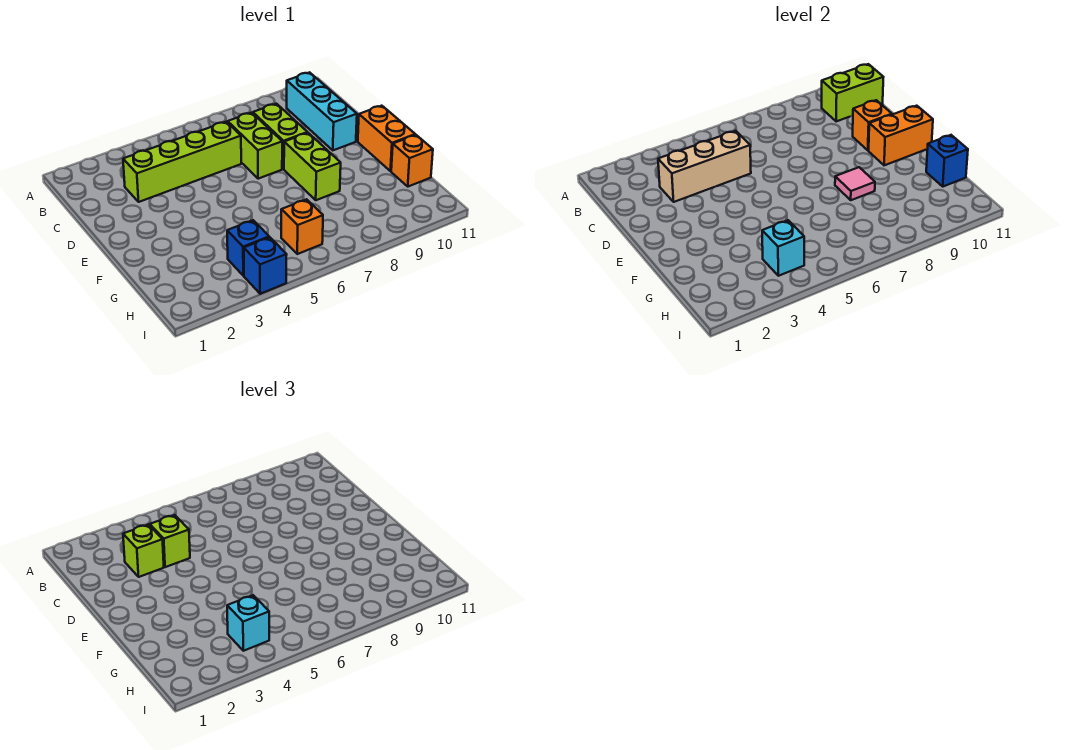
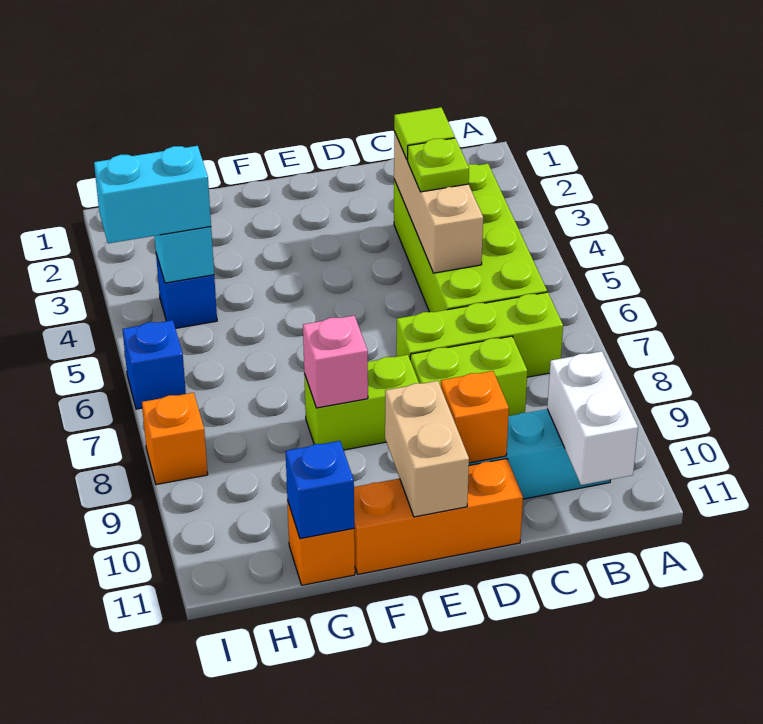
lime 1x2 brick [822,64,883,122] -> white 1x2 brick [547,351,638,485]
lime 1x4 brick [123,122,241,202] -> lime 2x4 brick [394,164,547,312]
lime 1x1 brick [123,525,164,577] -> lime 1x1 tile [394,107,455,160]
lime 1x1 brick [150,515,190,567] -> lime 1x1 plate [408,138,469,192]
lime 1x2 brick [228,113,282,179] -> lime 1x3 brick [396,292,563,377]
orange 1x2 brick [869,106,933,165] -> tan 1x2 brick [385,381,469,517]
orange 1x2 brick [358,106,415,171] -> orange 1x3 brick [354,458,523,574]
pink 1x1 tile [835,167,875,200] -> pink 1x1 brick [303,316,368,408]
cyan 1x1 brick [227,595,269,651] -> cyan 1x2 brick [94,146,211,243]
orange 1x1 brick [281,199,323,254] -> orange 1x1 brick moved to [142,393,208,485]
blue 1x1 brick [244,237,287,294] -> blue 1x1 brick moved to [123,320,186,409]

